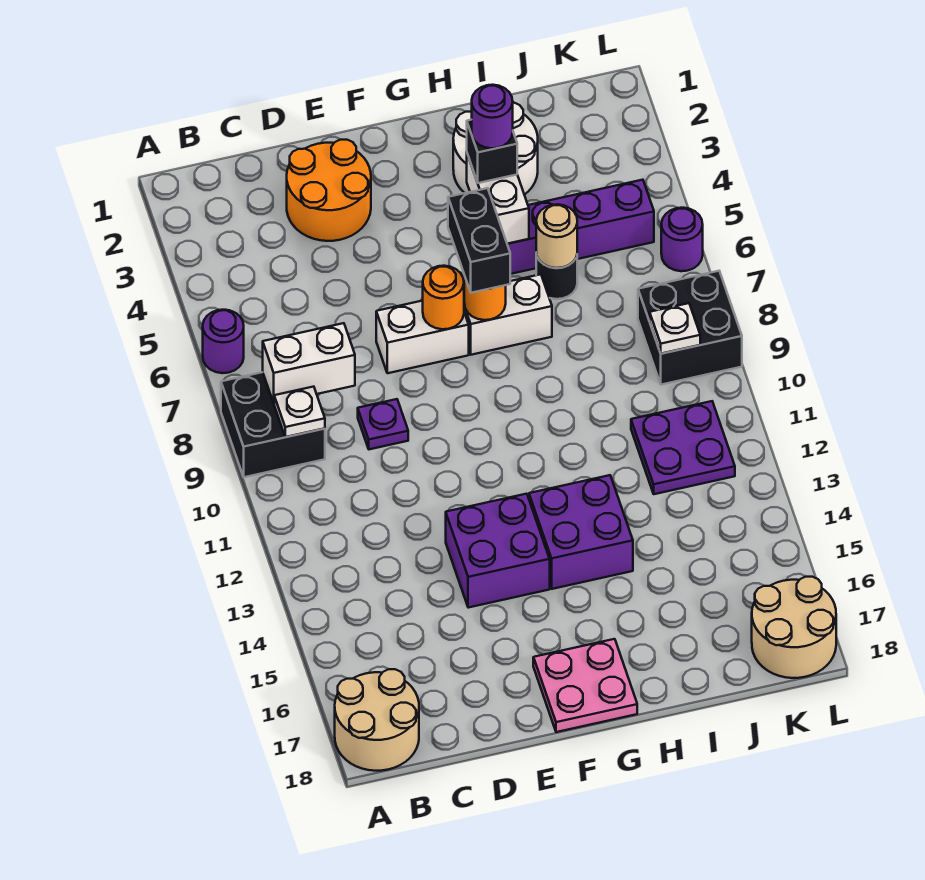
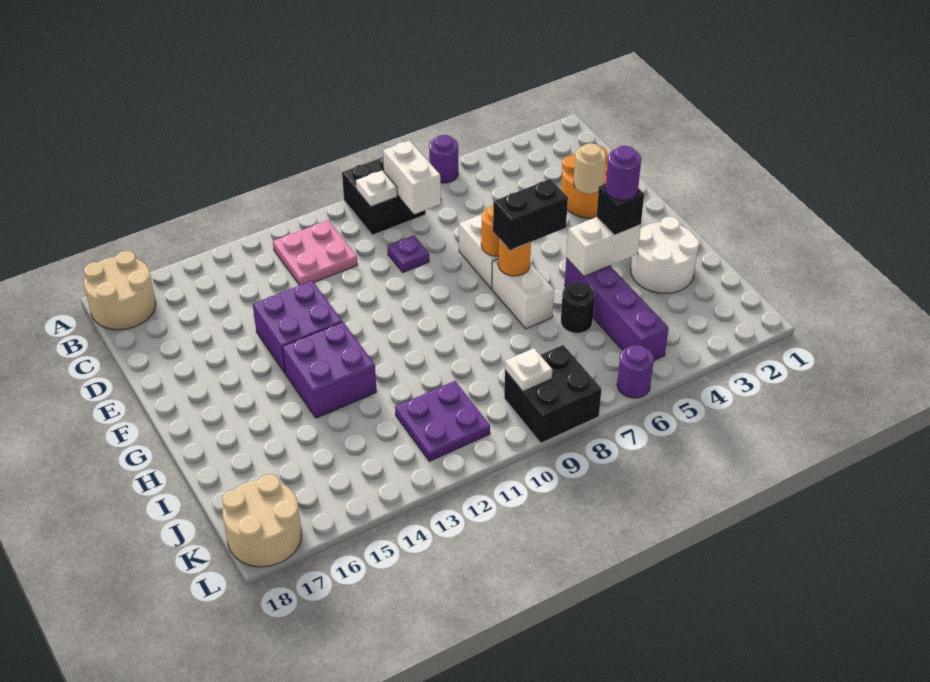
pink 2x2 plate [533,639,637,732] -> pink 2x2 plate moved to [273,220,358,285]
tan 1x1 round brick [536,204,577,268] -> tan 1x1 round brick moved to [574,143,606,194]

